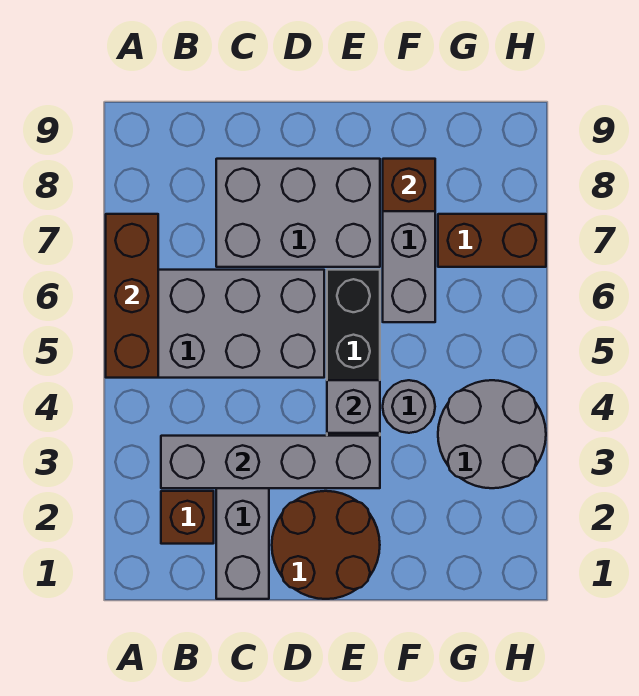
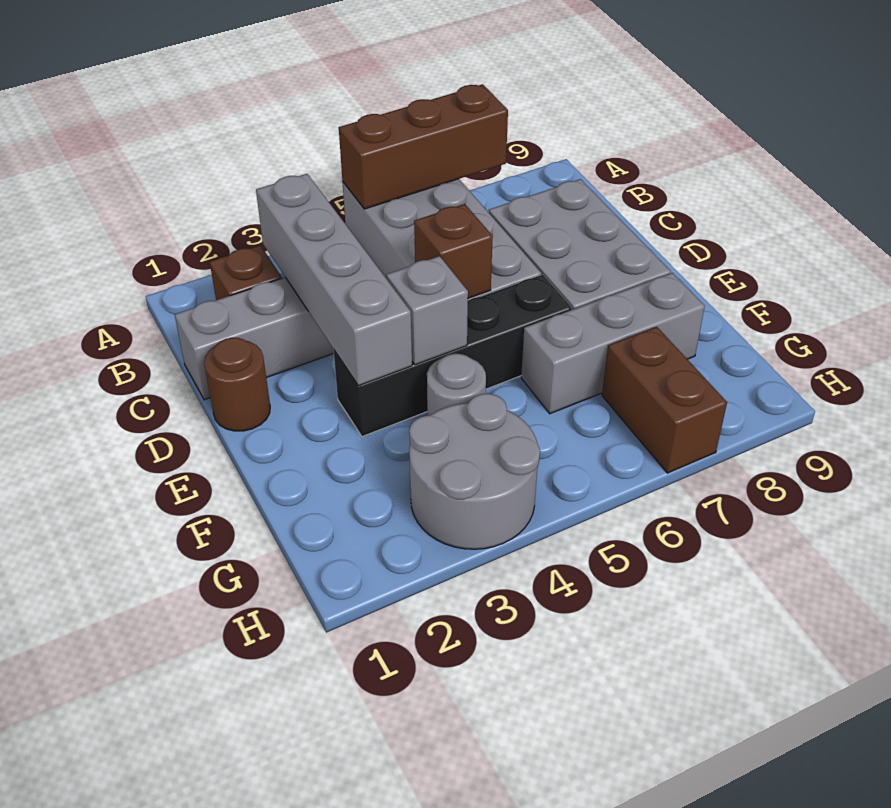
brown 2x2 round brick [272,491,380,599] -> brown 1x1 round brick [204,338,270,431]
brown 1x1 brick [383,159,435,211] -> brown 1x1 brick moved to [414,204,493,298]

